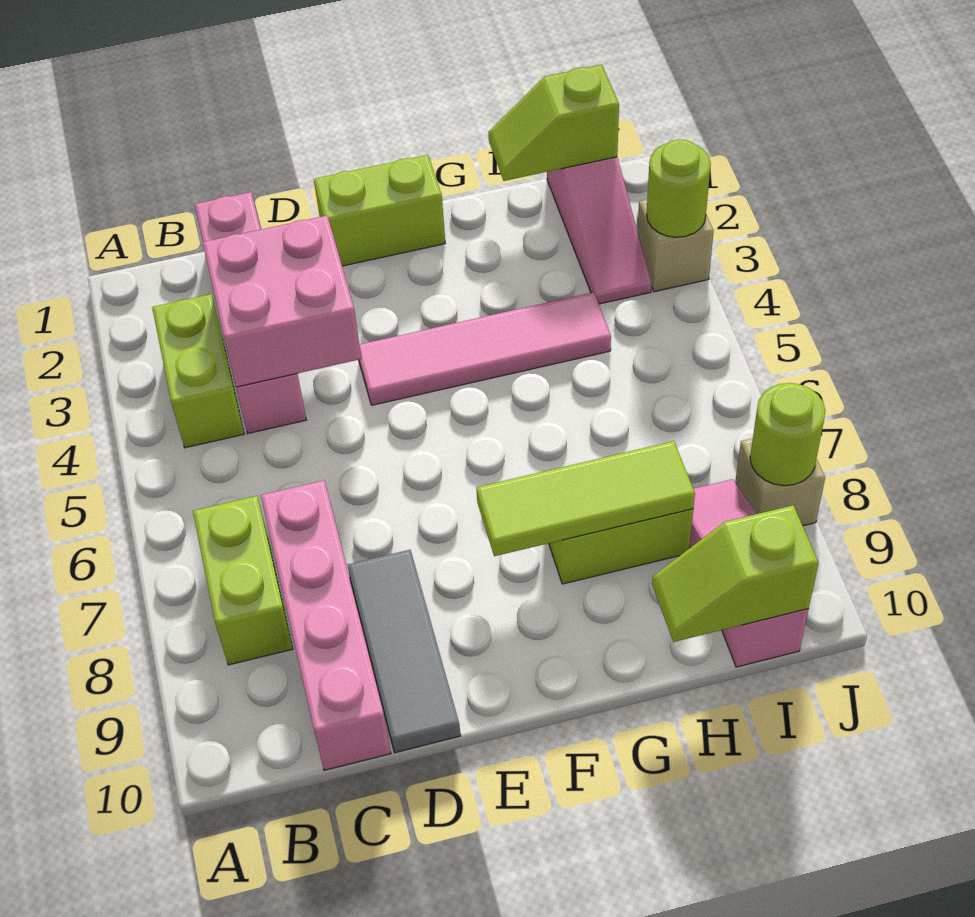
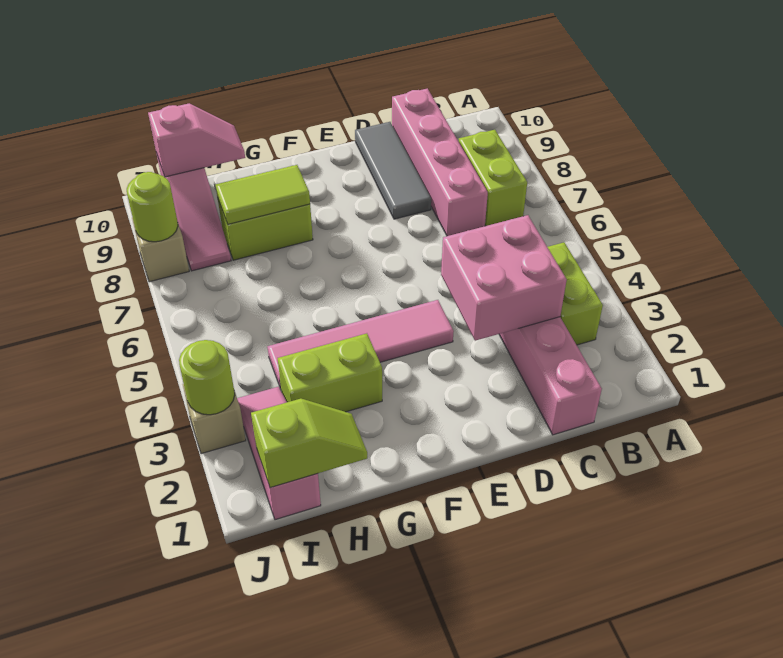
lime 1x2 brick [314,155,445,266] -> lime 1x2 brick moved to [278,333,382,412]
lime 1x3 tile [476,441,695,556] -> lime 1x2 tile [216,165,310,224]
lime 1x2 slope [652,505,819,642] -> pink 1x2 slope [148,104,245,177]

